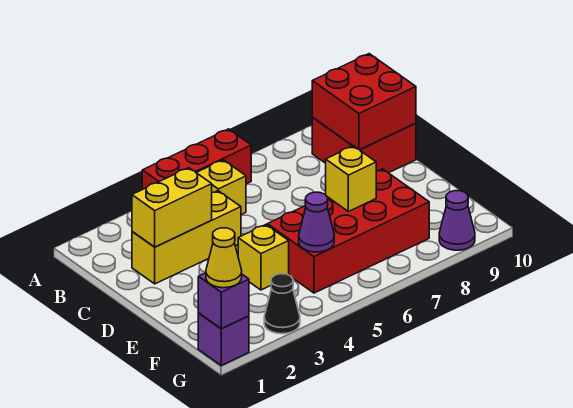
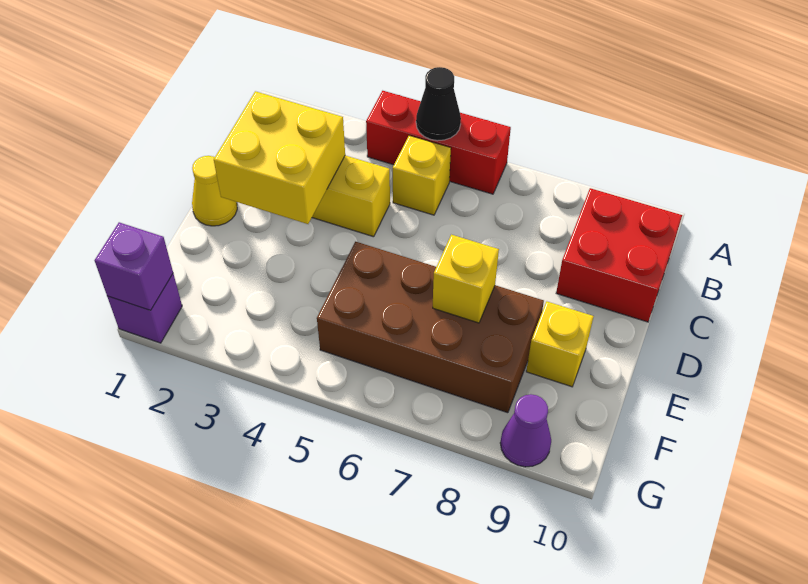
red 2x2 brick [312,54,416,150] -> none
yellow 1x2 brick [132,168,212,247] -> yellow 2x2 brick [214,91,345,224]
yellow 1x1 brick [238,225,289,290] -> yellow 1x1 brick moved to [526,301,594,387]
red 2x4 brick [267,169,429,293] -> brown 2x4 brick [317,242,544,413]
purple 1x1 cone [299,192,334,252] -> none
yellow 1x1 cone [206,228,242,288] -> yellow 1x1 cone moved to [192,156,237,226]
black 1x1 cone [264,274,300,334] -> black 1x1 cone moved to [416,67,461,141]

